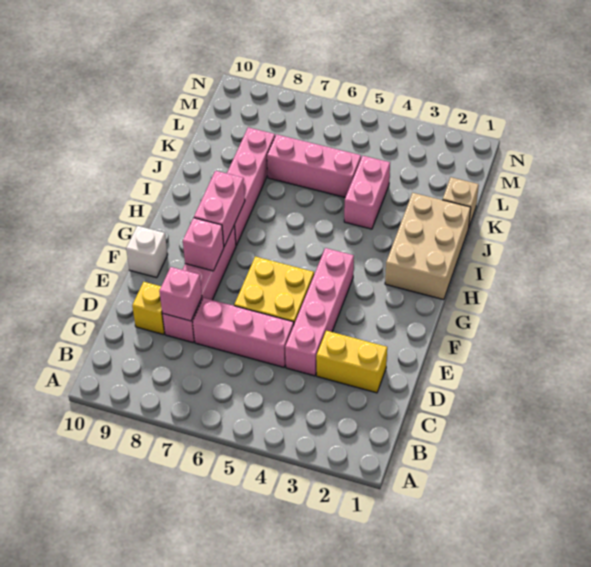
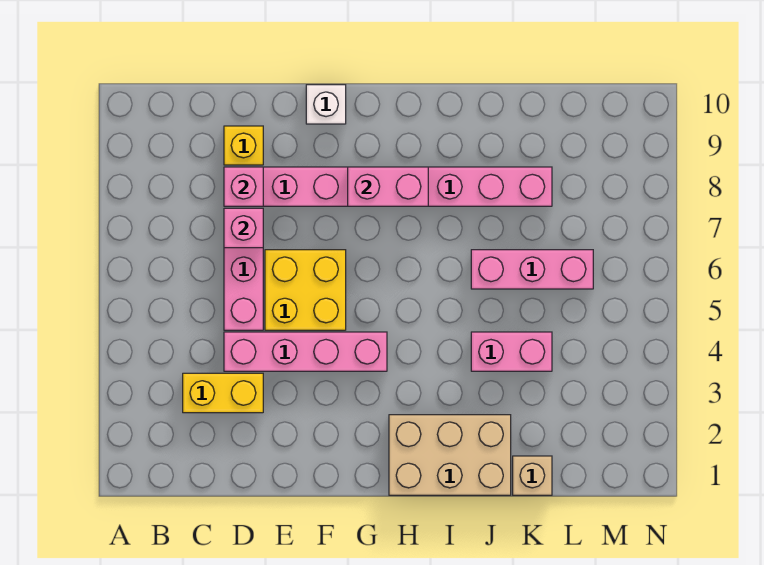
yellow 1x2 brick [316,331,387,393] -> yellow 1x2 brick turned to [183,373,263,413]
pink 1x1 brick [183,218,224,271] -> pink 1x1 brick moved to [224,208,263,248]
pink 1x3 brick [267,134,361,198] -> pink 1x3 brick turned to [471,250,593,289]

